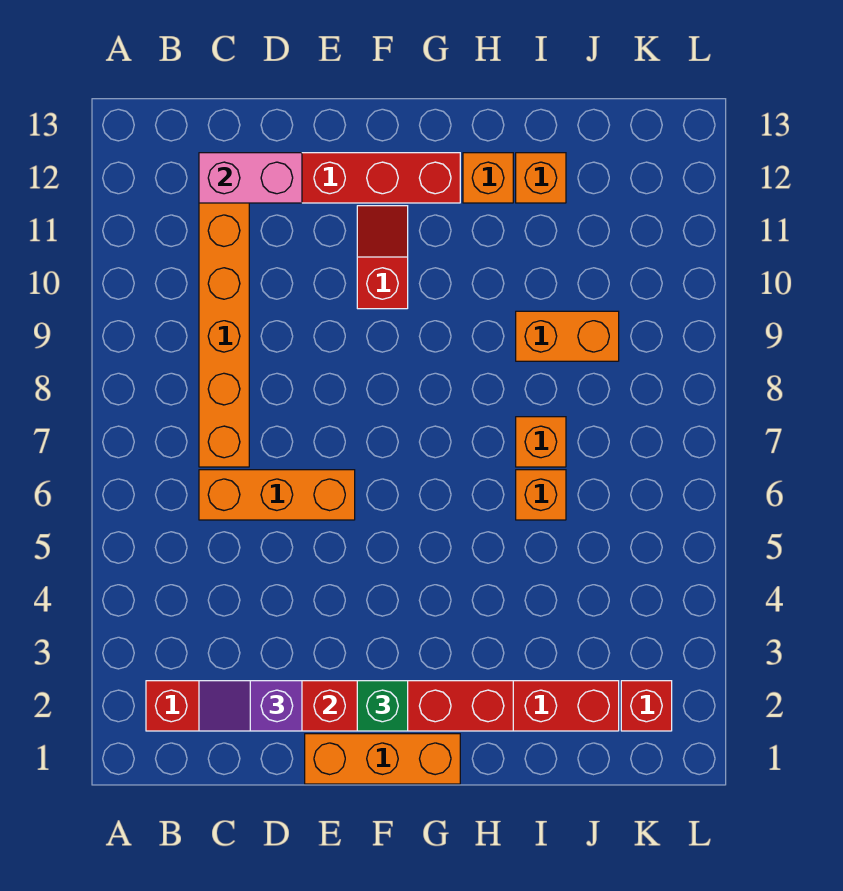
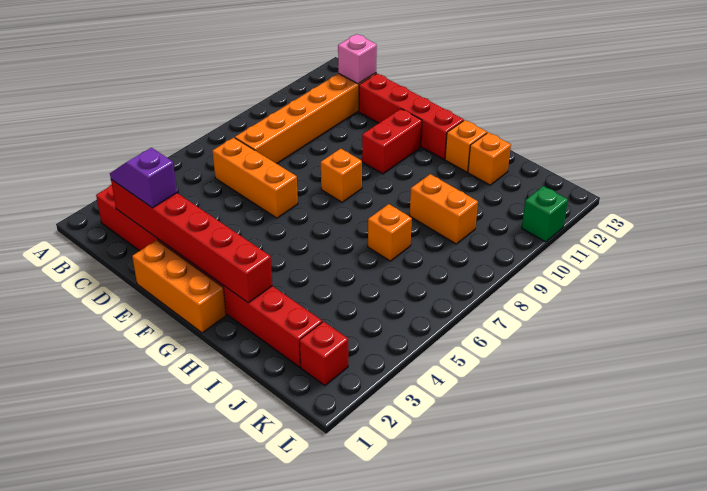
pink 1x2 brick [199,153,302,203] -> pink 1x1 brick [338,34,377,84]
green 1x1 brick [357,681,408,731] -> green 1x1 brick moved to [522,186,568,242]
red 1x2 slope [357,206,408,309] -> red 1x2 brick [362,109,422,174]
orange 1x1 brick [516,470,566,520] -> orange 1x1 brick moved to [321,149,362,202]

